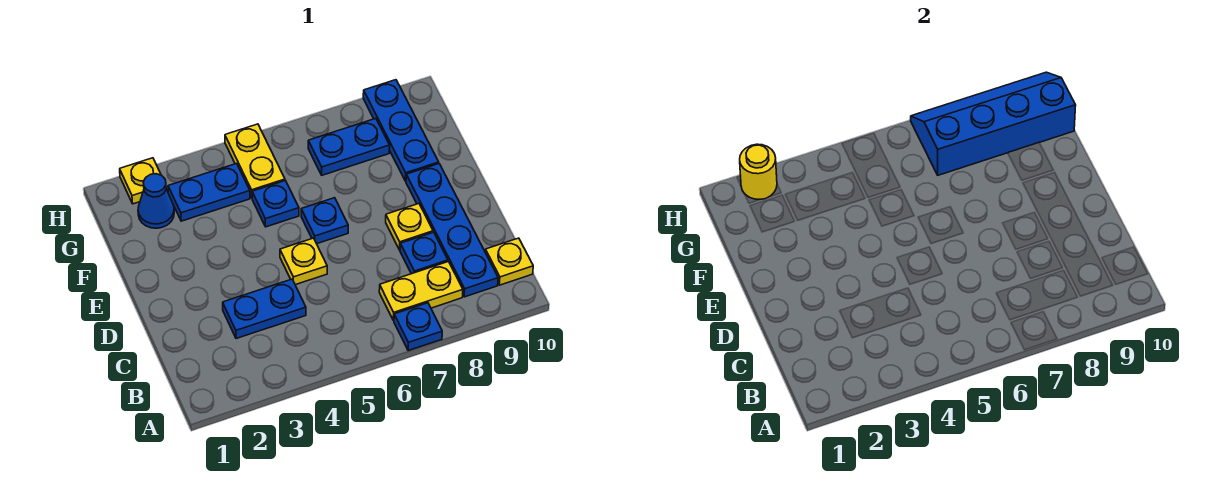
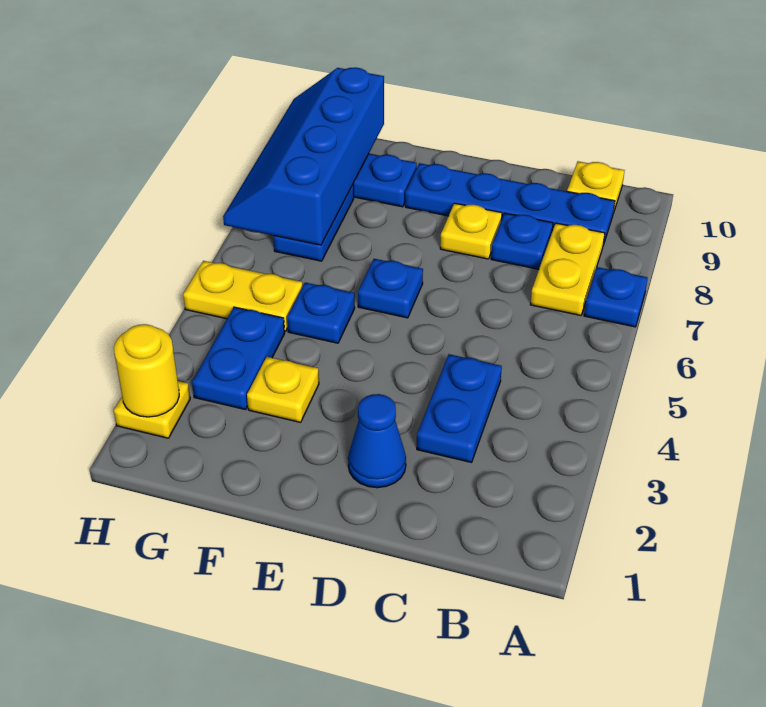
yellow 1x1 plate [280,238,327,285] -> yellow 1x1 plate moved to [247,357,319,422]
blue 1x1 cone [138,174,174,228] -> blue 1x1 cone moved to [348,394,406,488]

